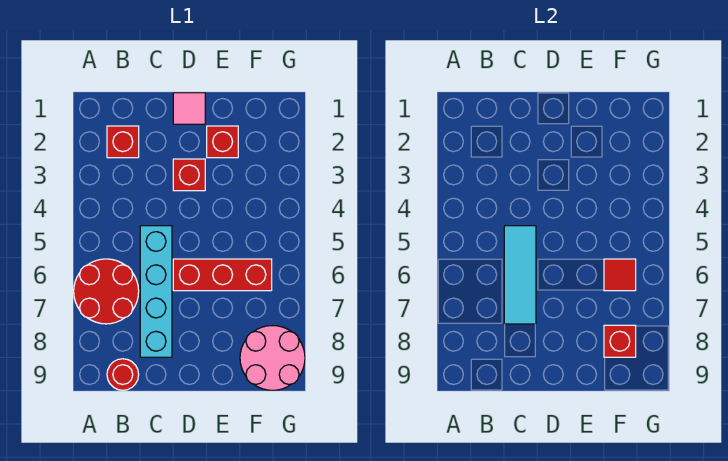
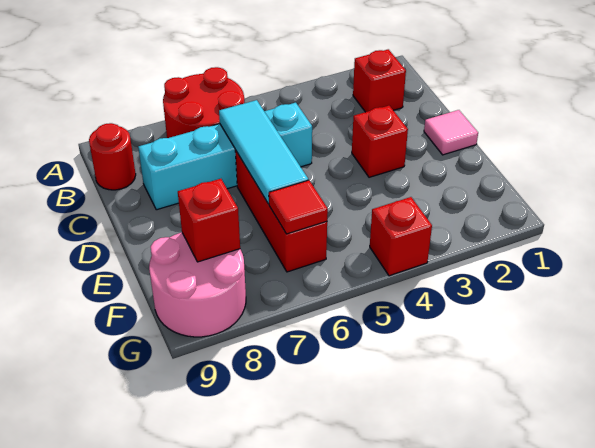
cyan 1x3 tile [504,226,536,324] -> cyan 1x3 tile turned to [219,100,308,204]
red 1x1 brick [207,126,238,158] -> red 1x1 brick moved to [370,197,432,276]

